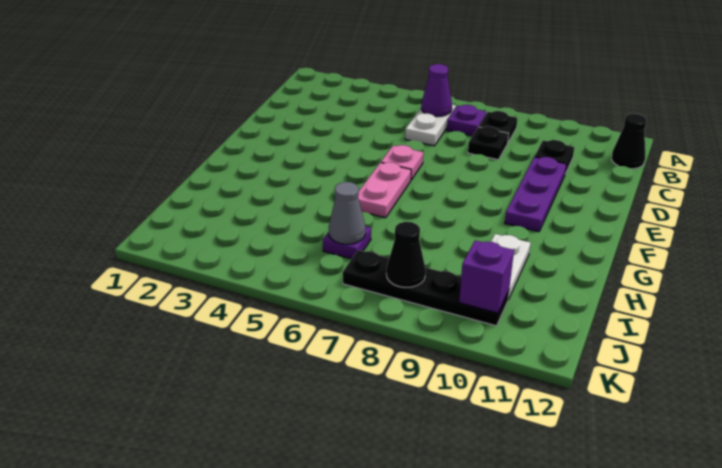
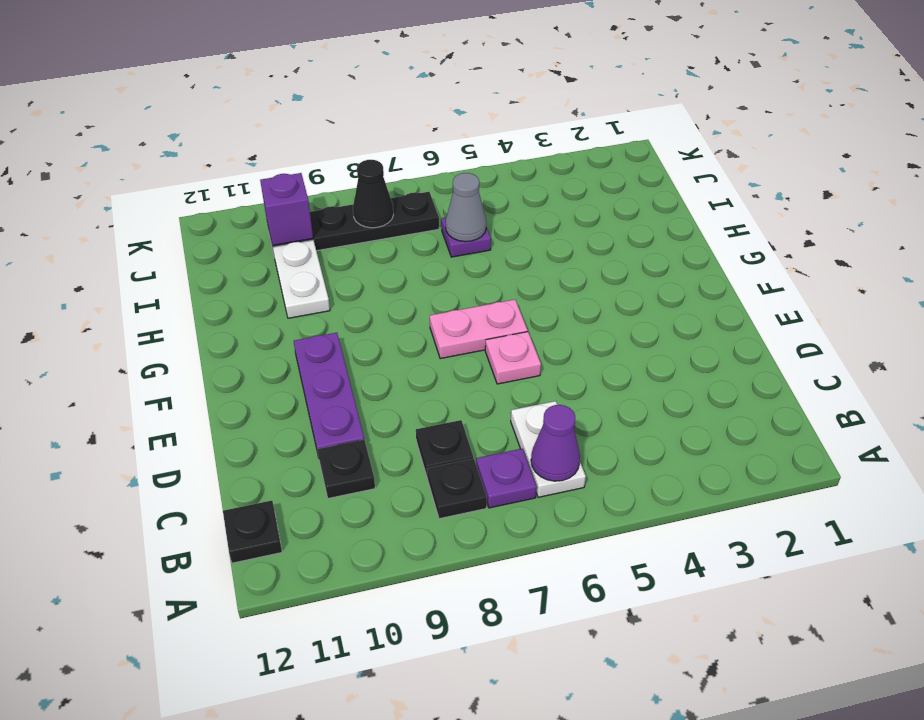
black 1x1 cone [612,114,647,169] -> black 1x1 plate [223,501,282,563]
pink 1x2 plate [358,162,411,218] -> pink 1x2 plate turned to [430,300,528,359]

